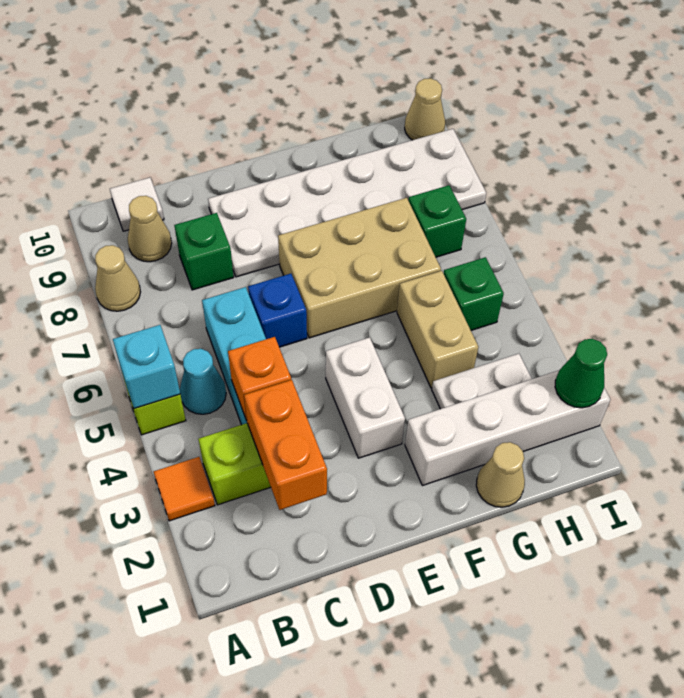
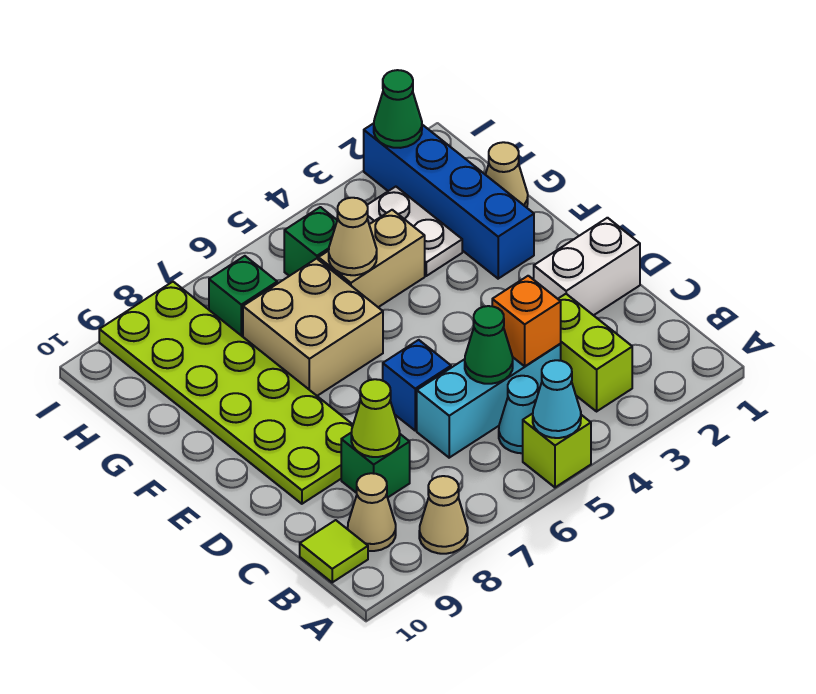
orange 1x1 tile [154,457,215,521] -> none
cyan 1x1 brick [113,325,180,409] -> cyan 1x1 cone [533,360,581,438]
white 1x1 tile [110,178,164,231] -> lime 1x1 tile [300,520,368,582]
orange 1x2 brick [244,380,327,510] -> none
none -> green 1x1 cone [465,306,513,384]
none -> lime 1x1 cone [351,379,400,457]
white 2x6 plate [208,129,486,277] -> lime 2x6 plate [99,282,353,504]
white 1x2 brick [326,337,405,458] -> white 1x2 brick moved to [534,218,640,315]
tan 2x3 brick [278,198,441,338] -> tan 2x2 brick [243,259,383,396]
white 1x4 brick [405,370,610,486] -> blue 1x4 brick [364,123,534,279]
tan 1x1 cone [405,78,445,140] -> tan 1x1 cone moved to [329,198,377,275]

